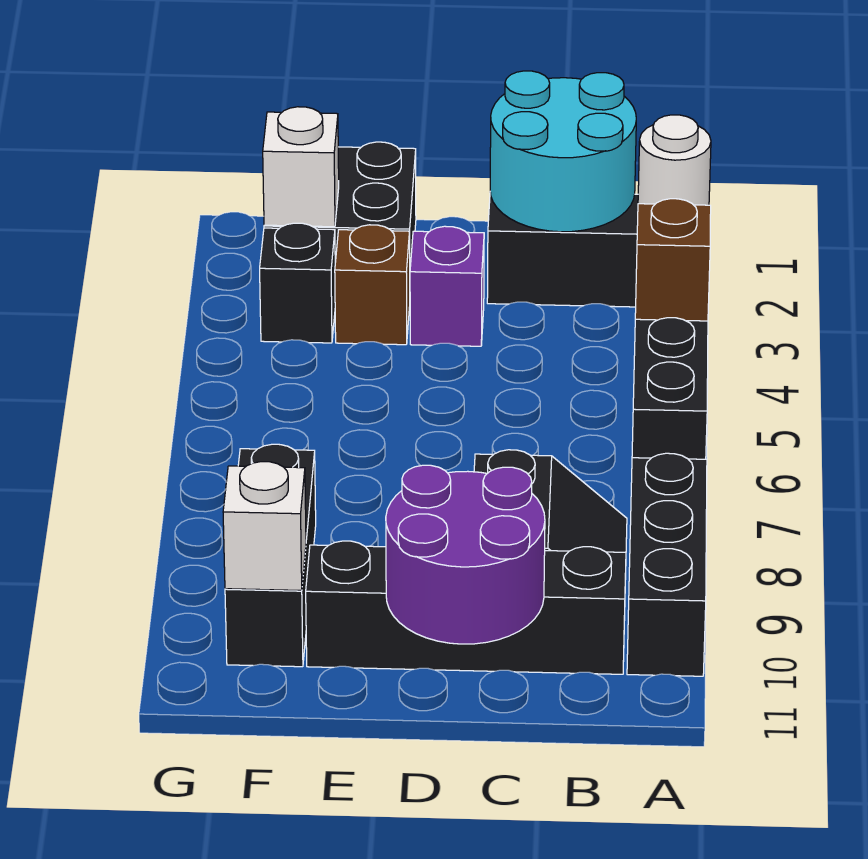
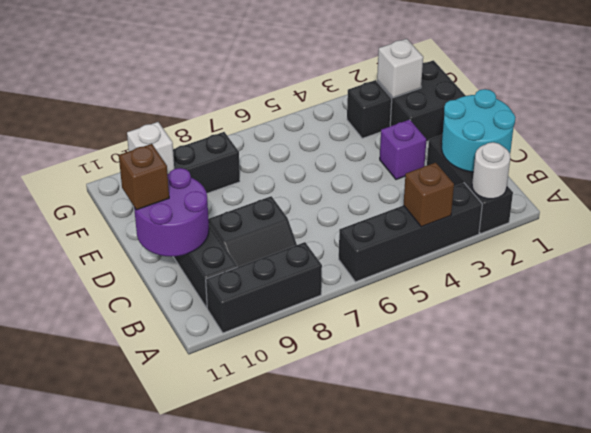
brown 1x1 brick [335,225,410,345] -> brown 1x1 brick moved to [119,144,169,210]

